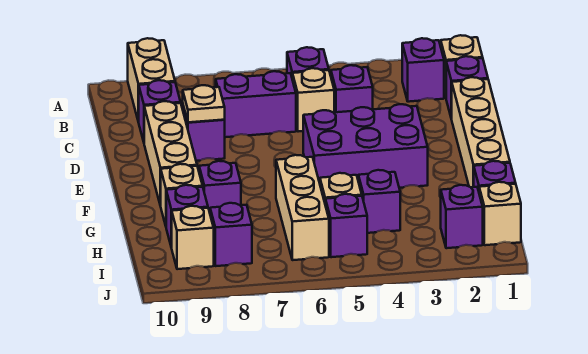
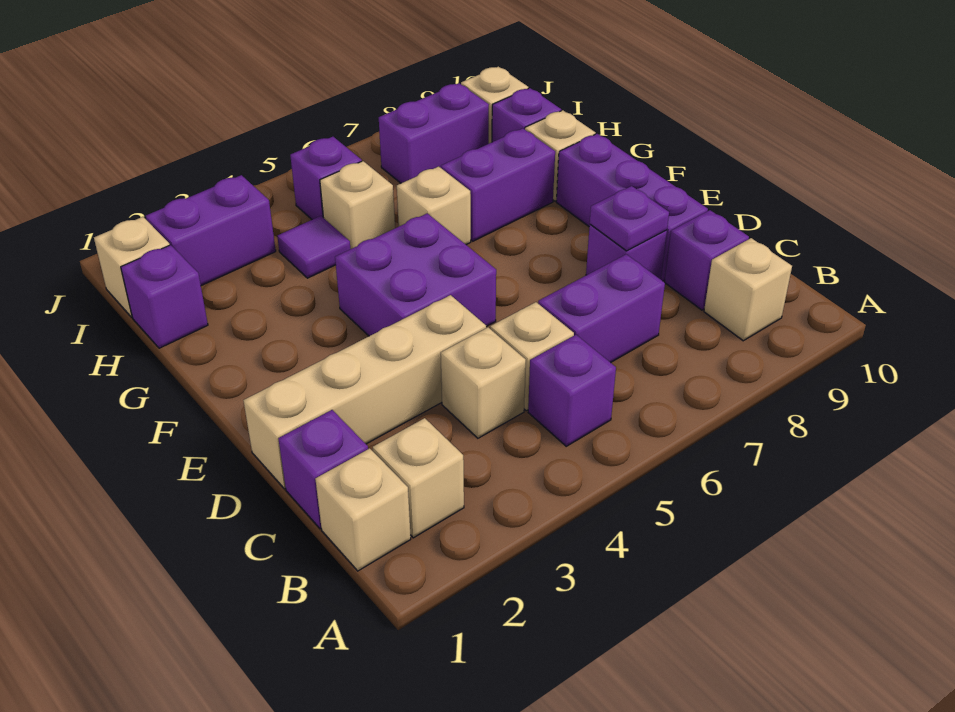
tan 1x2 brick [128,38,175,122] -> tan 1x1 brick [704,238,792,341]
purple 1x1 brick [402,38,444,102] -> tan 1x1 brick [373,418,464,538]
purple 1x1 brick [331,65,373,112] -> tan 1x1 brick [441,327,526,438]
tan 1x4 brick [452,77,510,187] -> tan 1x4 brick turned to [243,295,486,489]
tan 1x1 plate [183,85,225,122] -> purple 1x1 plate [590,186,669,251]
tan 1x3 brick [144,101,197,206] -> purple 1x3 brick [556,134,708,281]
purple 2x3 brick [303,104,428,188] -> purple 2x2 brick [335,213,496,336]
tan 1x3 brick [276,155,329,260] -> tan 1x1 brick [397,167,471,245]
purple 1x1 brick [199,161,241,212] -> purple 1x2 brick [441,128,555,241]
purple 1x1 brick [358,170,400,233] -> purple 1x1 tile [277,216,350,278]
purple 1x1 brick [441,185,483,248] -> purple 1x2 brick [146,175,276,286]
purple 1x1 brick [210,203,252,266] -> purple 1x2 brick [379,83,489,183]

